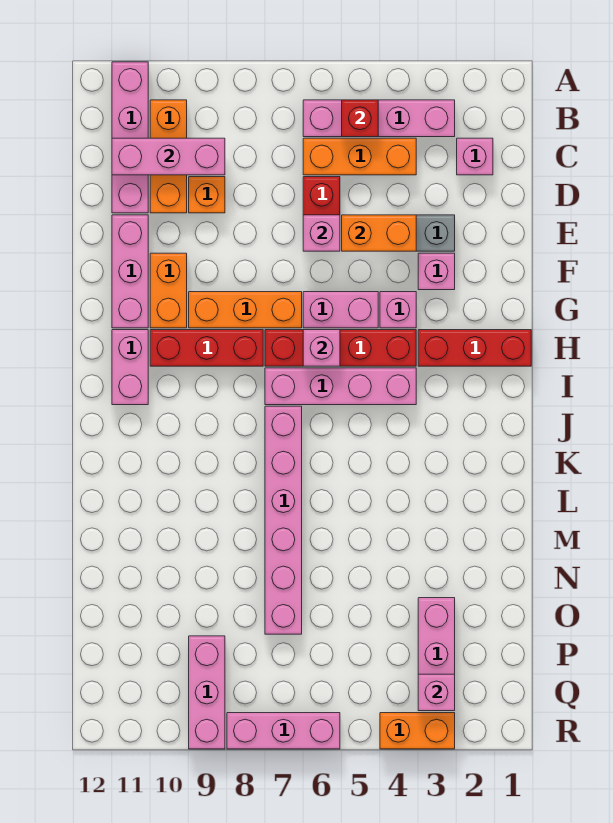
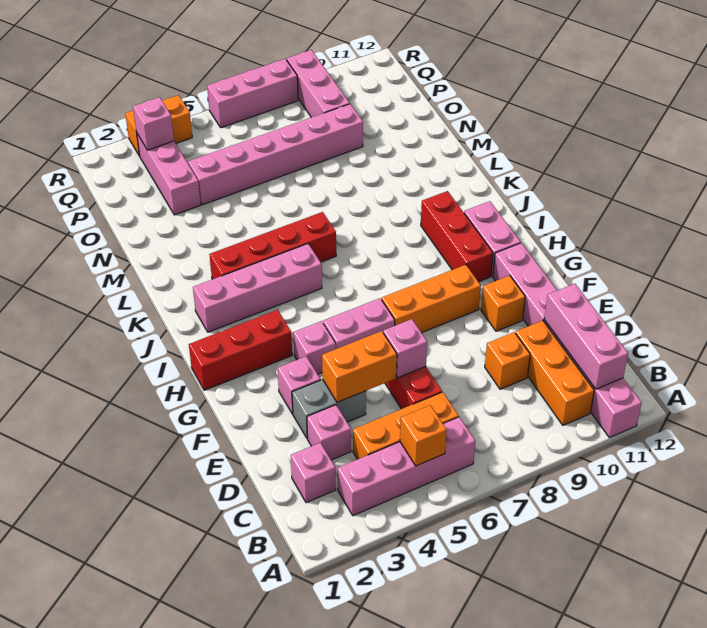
red 1x1 brick [342,100,378,137] -> orange 1x1 brick [400,405,447,466]
pink 1x3 brick [112,138,225,175] -> pink 1x3 brick turned to [544,284,628,389]
orange 1x2 brick [150,253,187,328] -> orange 1x1 brick [481,276,525,331]
red 1x4 brick [265,330,416,366] -> red 1x4 brick moved to [209,212,336,279]
pink 1x1 brick [303,330,340,366] -> pink 1x1 brick moved to [307,405,351,460]
red 1x3 brick [150,330,263,366] -> red 1x3 brick turned to [421,191,493,282]
pink 1x4 brick [265,368,416,405] -> pink 1x4 brick moved to [193,244,322,332]
pink 1x6 brick [265,406,302,634] -> pink 1x6 brick turned to [188,104,363,205]

